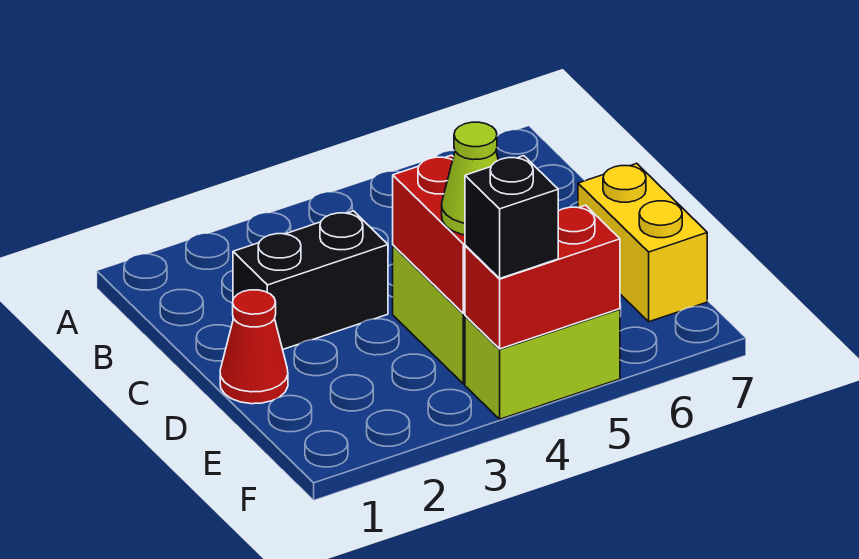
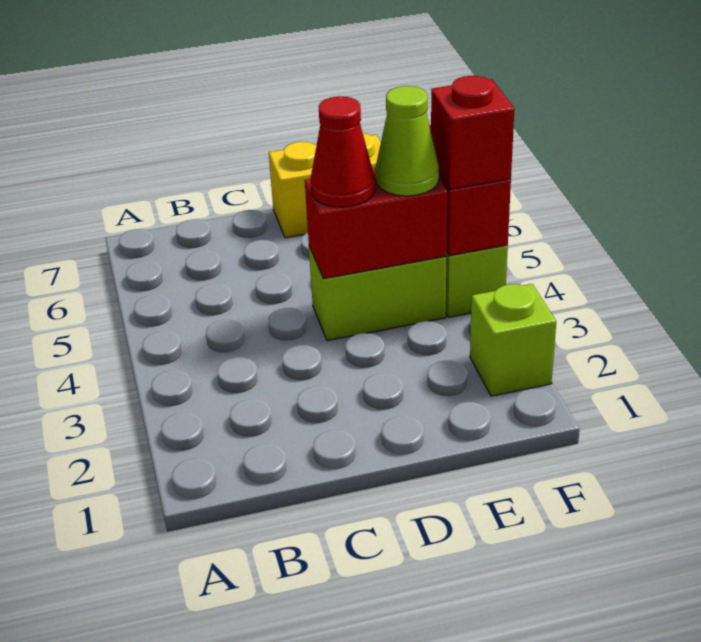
black 1x2 brick [233,211,388,349] -> none
red 1x1 cone [220,290,288,404] -> red 1x1 cone moved to [311,96,375,207]
none -> lime 1x1 brick [470,284,556,396]
black 1x1 brick [465,156,558,278] -> red 1x1 brick [431,76,514,189]

